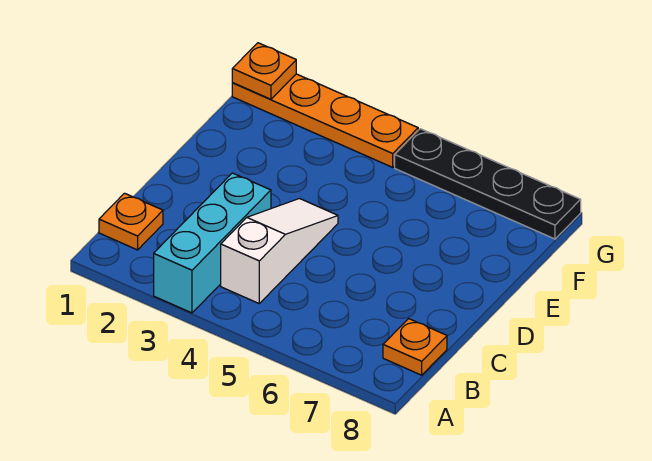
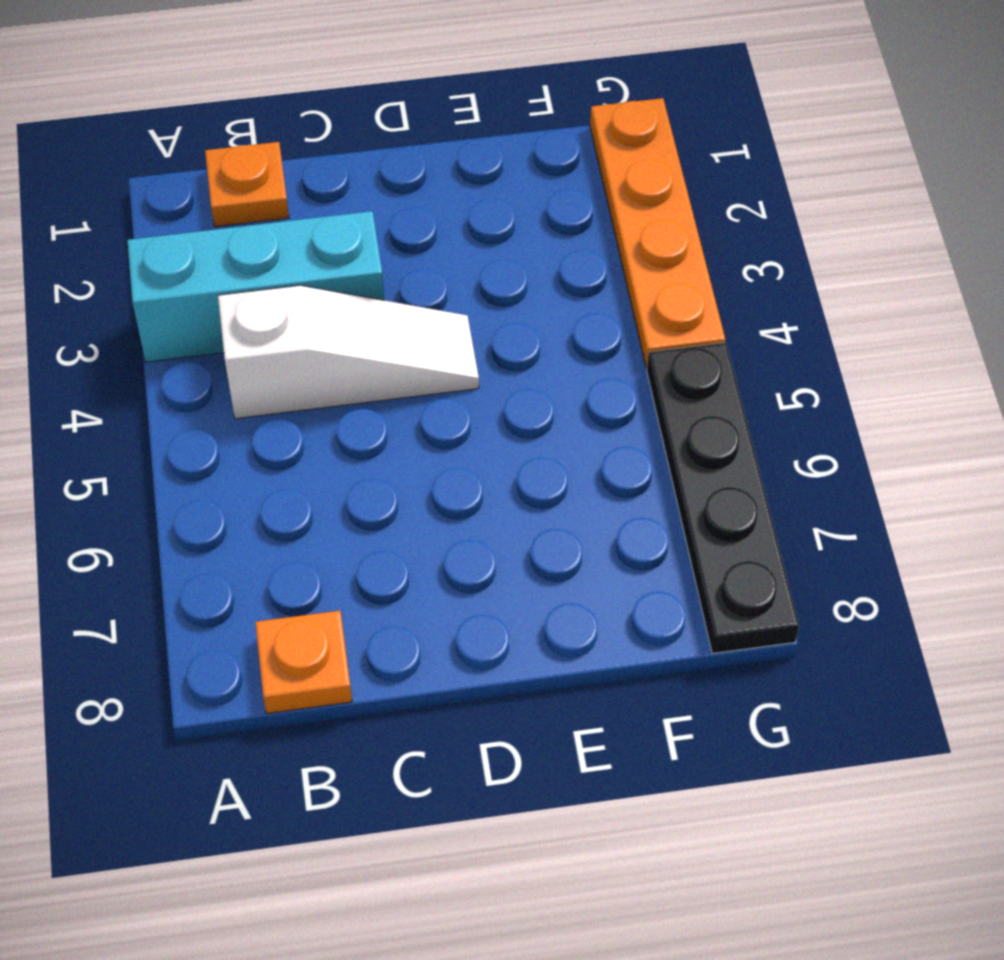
orange 1x1 plate [232,43,296,99] -> none

